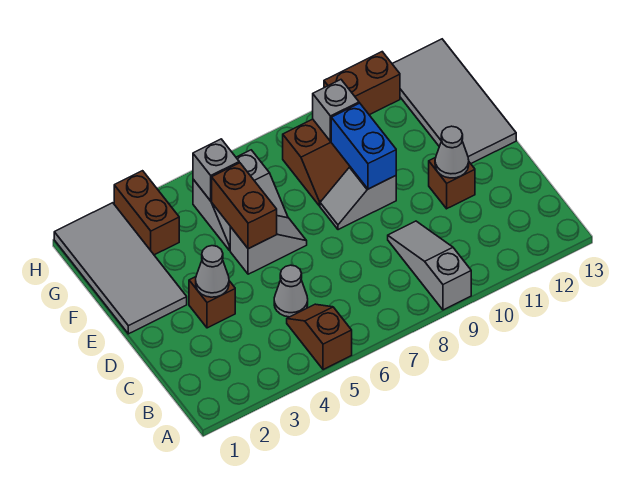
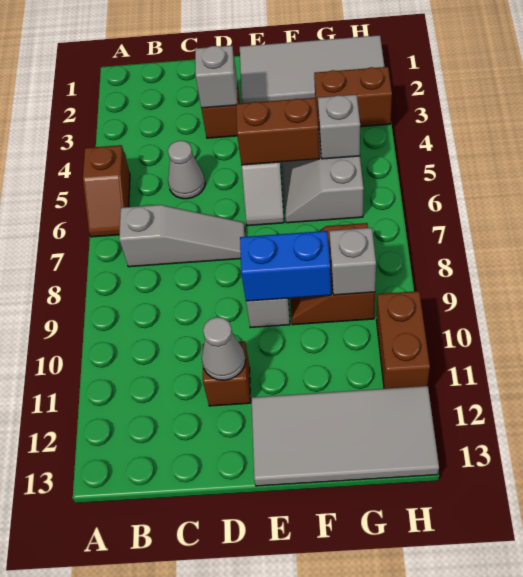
brown 1x2 slope [287,304,352,370] -> brown 1x2 slope turned to [83,145,130,237]
grey 1x3 slope [388,221,471,310] -> grey 1x3 slope moved to [119,205,245,267]
grey 1x1 cone [196,246,229,297] -> grey 1x1 brick [195,46,238,108]

